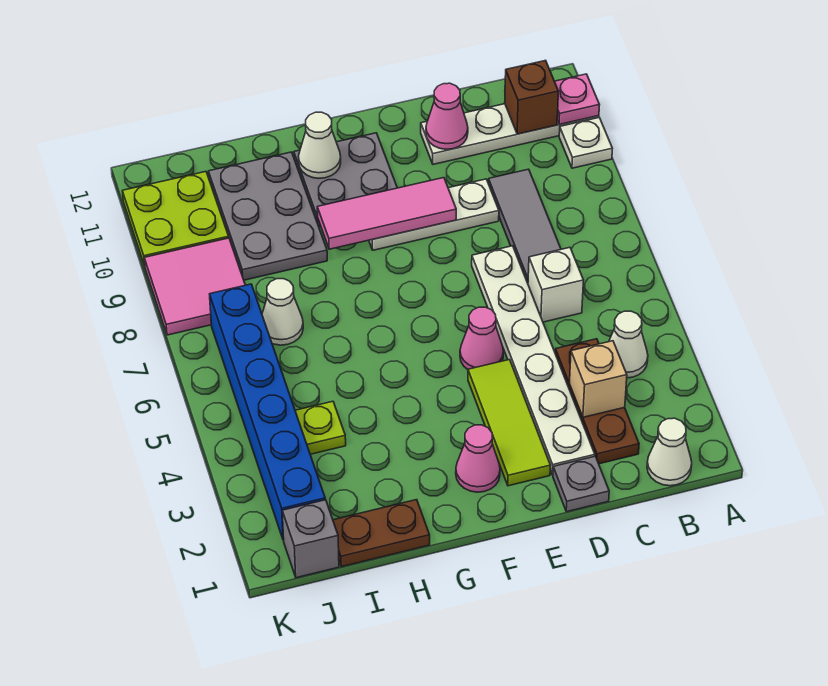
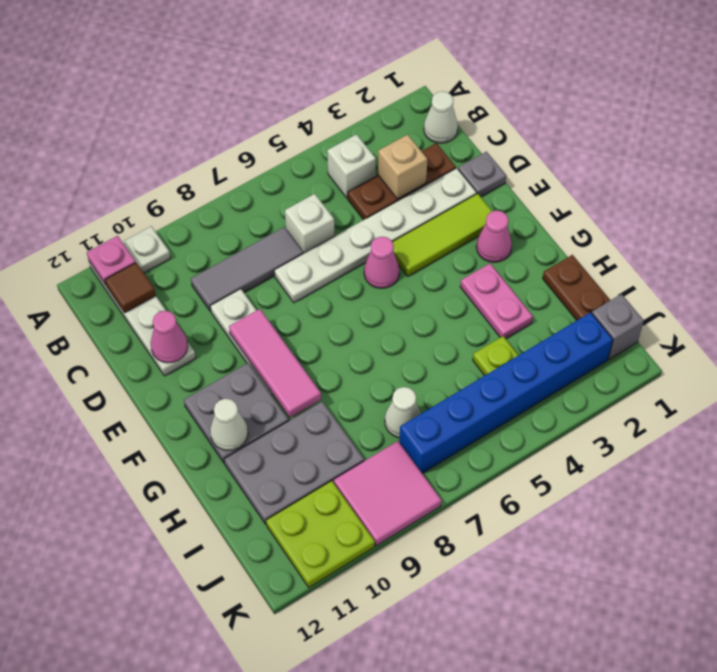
white 1x1 cone [609,311,648,378] -> white 1x1 brick [327,134,376,198]
brown 1x1 brick [505,60,558,134] -> brown 1x1 tile [105,263,156,313]
none -> pink 1x2 plate [460,263,533,339]

